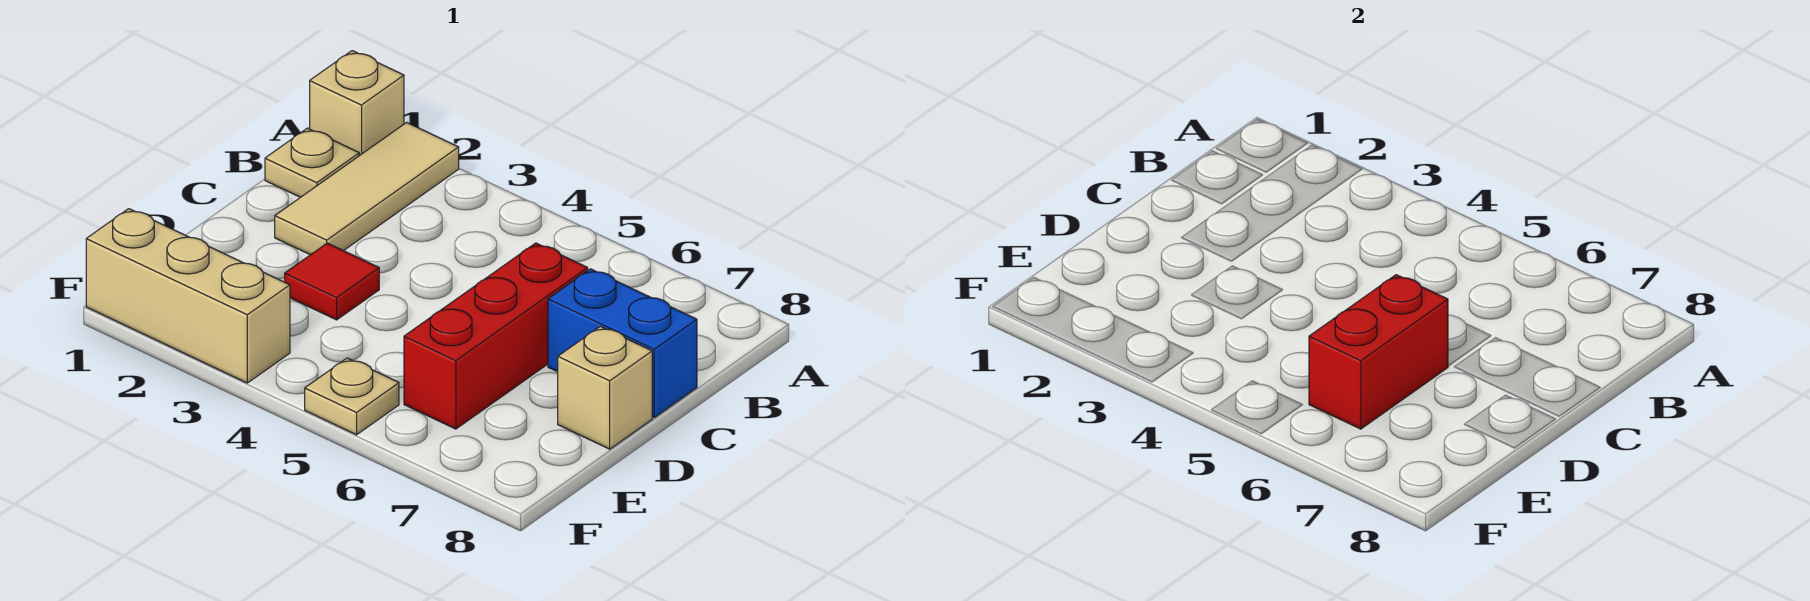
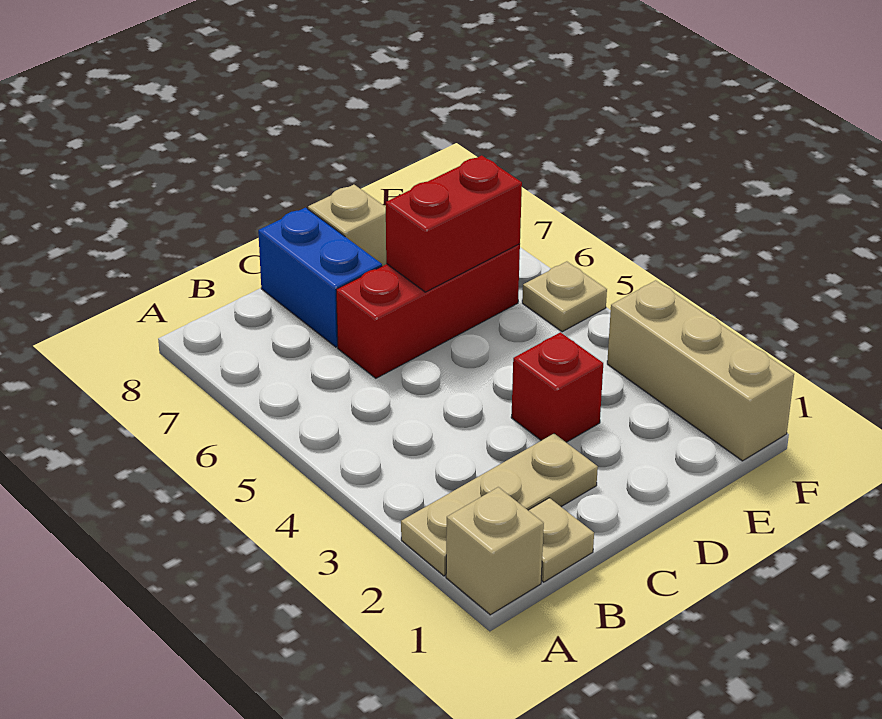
tan 1x3 tile [275,122,459,255] -> tan 1x3 plate [401,434,598,576]
red 1x1 tile [285,243,379,320] -> red 1x1 brick [511,332,603,442]

